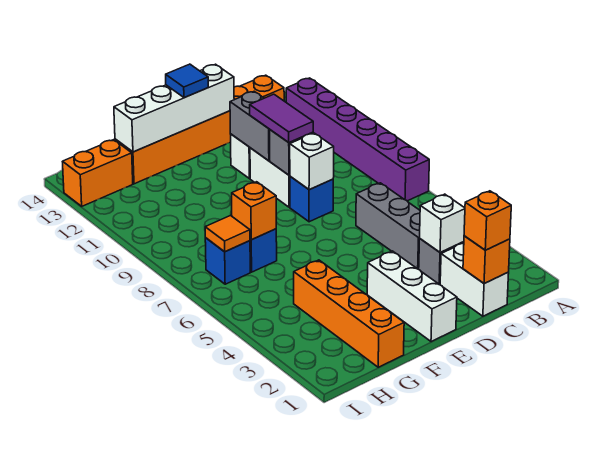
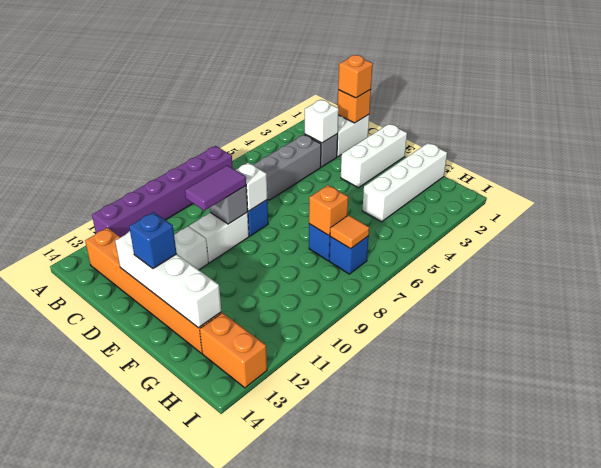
grey 1x2 brick [230,91,270,161] -> none
blue 1x1 tile [166,64,208,98] -> blue 1x1 brick [129,212,177,269]
orange 1x4 brick [294,260,404,367] -> white 1x4 brick [362,143,447,222]

